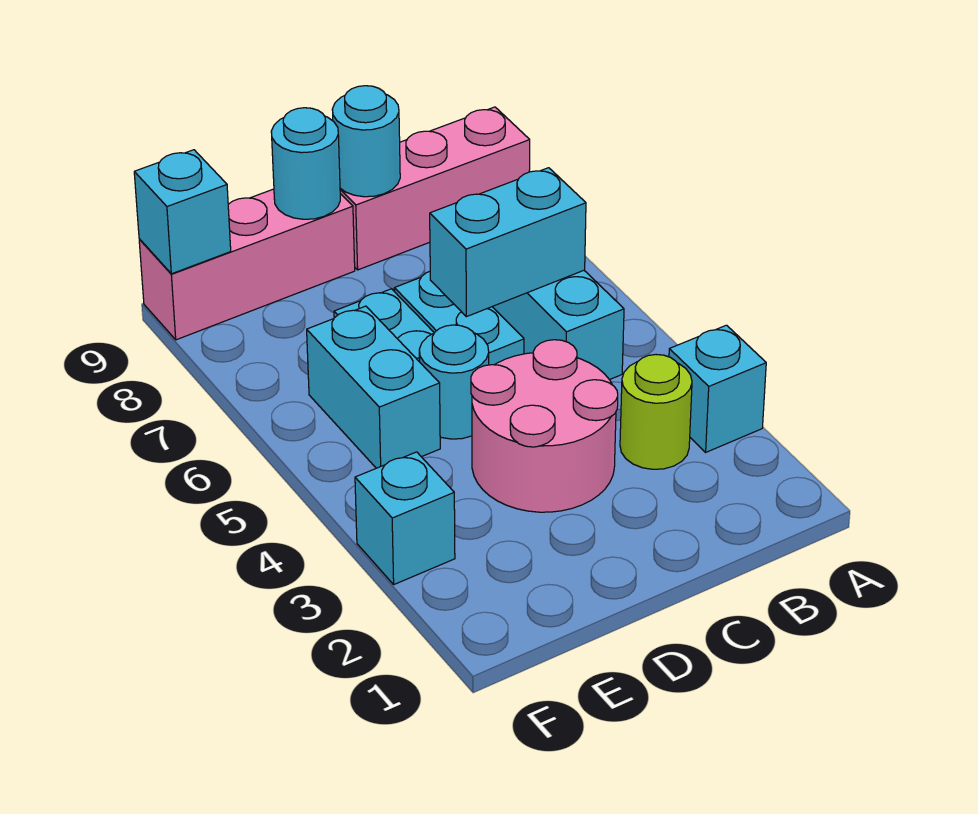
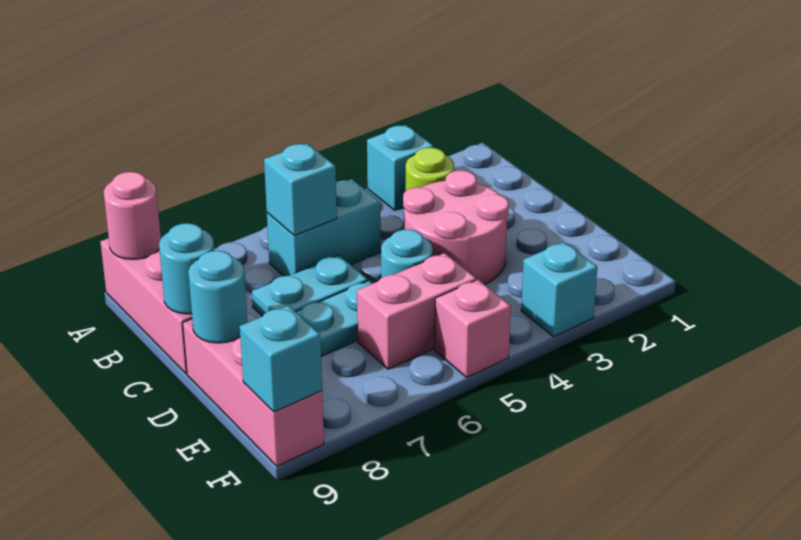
none -> pink 1x1 round brick [104,172,161,260]
cyan 1x2 brick [430,168,586,317] -> cyan 1x1 brick [264,143,337,236]
cyan 1x2 brick [307,306,440,468] -> pink 1x2 brick [357,253,476,369]
none -> pink 1x1 brick [435,280,511,377]

